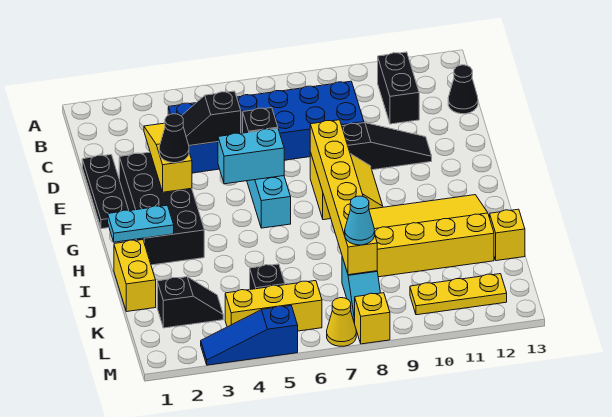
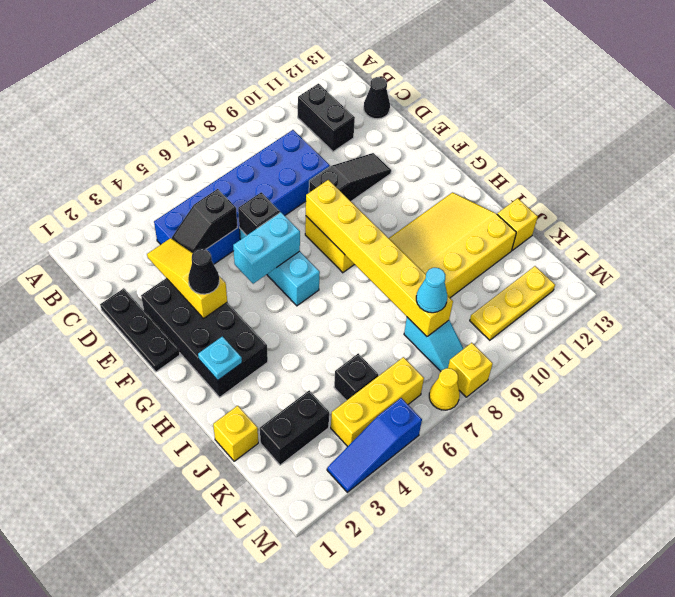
cyan 1x2 plate [108,205,174,242] -> cyan 1x1 plate [198,336,242,380]
yellow 1x2 brick [114,240,156,312] -> yellow 1x1 brick [213,406,258,461]
black 1x2 slope [157,277,223,328] -> black 1x2 brick [260,390,329,465]

